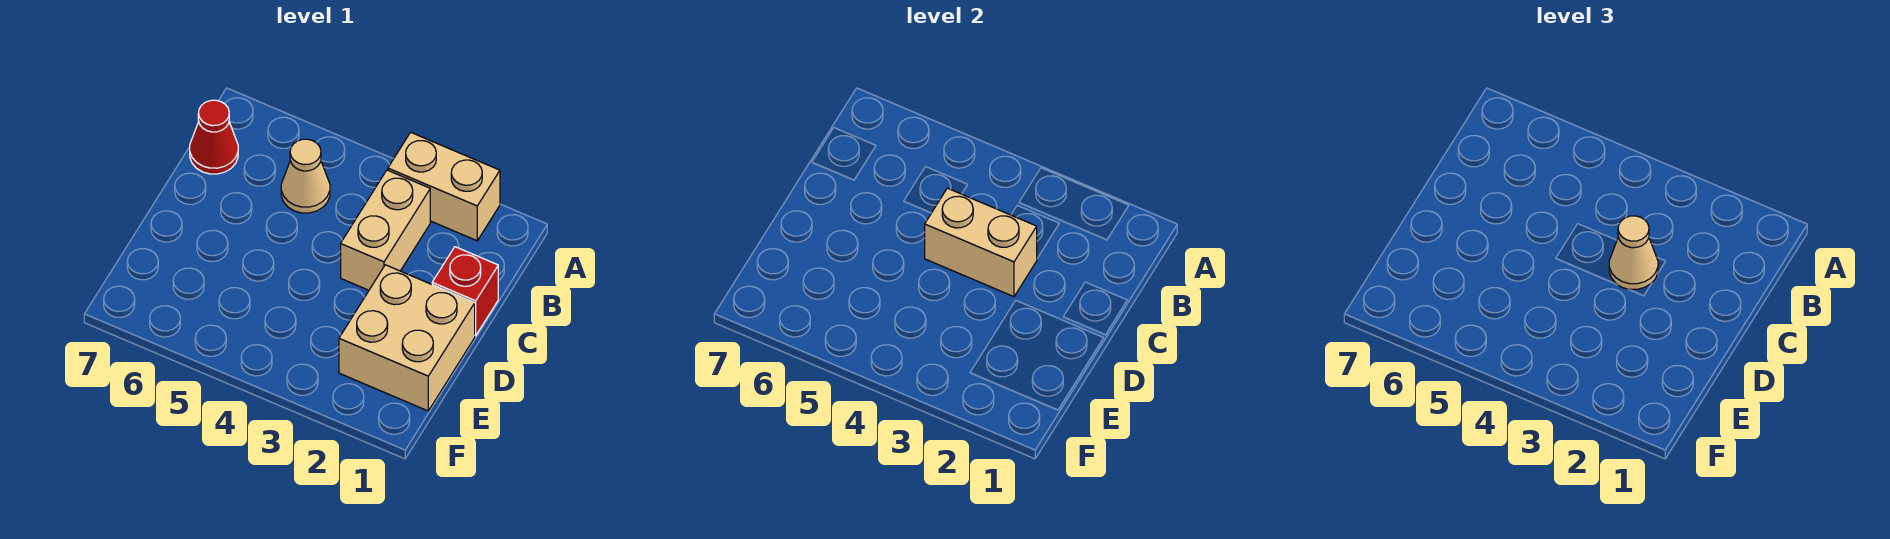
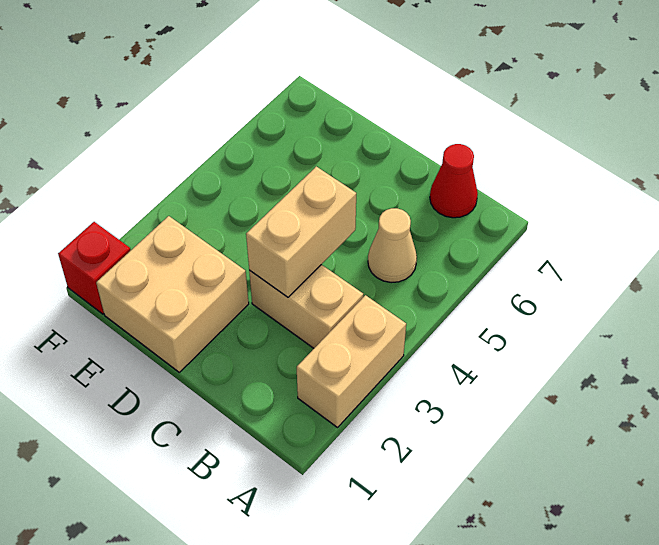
red 1x1 brick [432,247,498,336] -> red 1x1 brick moved to [58,222,131,314]
tan 1x1 cone [1609,216,1658,289] -> none

